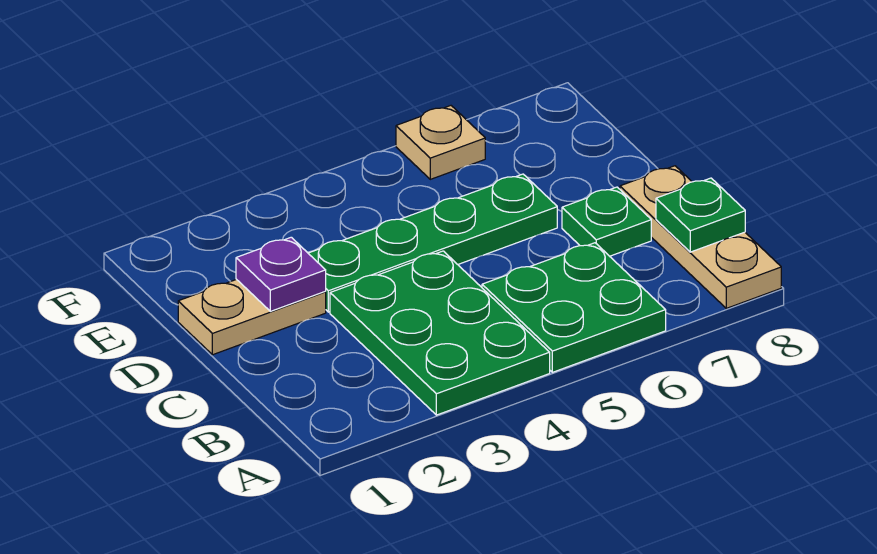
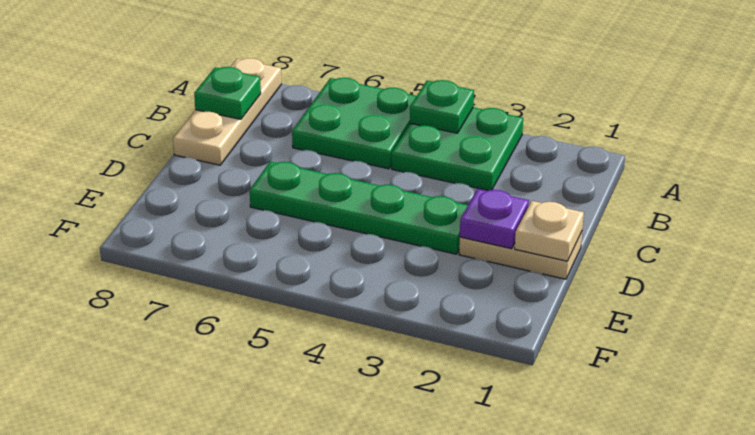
green 2x3 plate [330,251,550,415] -> green 2x2 plate [392,107,523,190]
green 1x1 plate [562,187,651,256] -> green 1x1 plate moved to [410,80,474,133]
tan 1x1 plate [396,106,485,179] -> tan 1x1 plate moved to [515,201,584,261]

